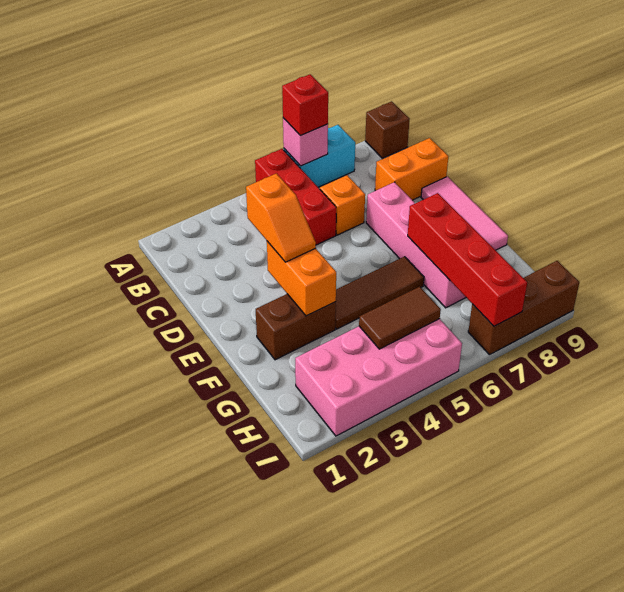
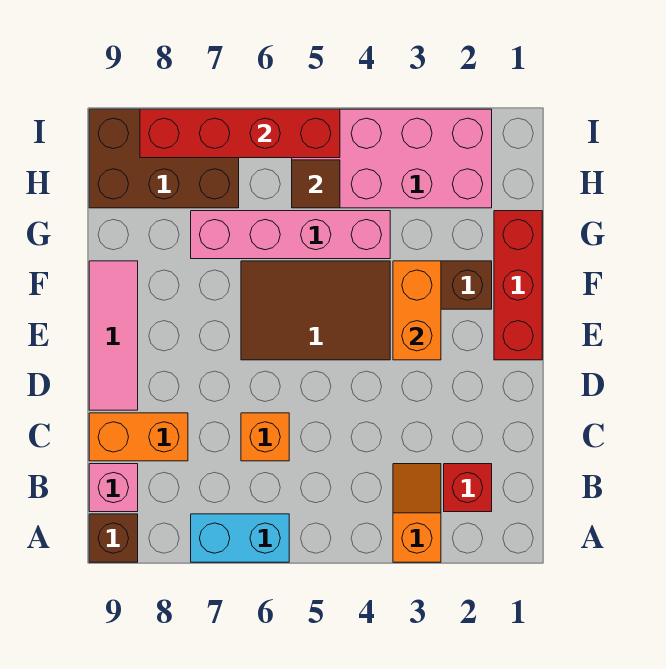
red 1x3 brick [255,149,336,245] -> red 1x3 brick moved to [494,211,542,360]
pink 1x1 brick [283,118,328,166] -> pink 1x1 brick moved to [89,464,138,512]
red 1x1 brick [282,74,328,136] -> red 1x1 brick moved to [444,464,492,512]
orange 1x2 slope [246,173,316,262] -> orange 1x2 slope moved to [393,464,441,562]
pink 1x4 brick [366,182,466,308] -> pink 1x4 brick turned to [191,211,390,259]
brown 1x3 tile [335,257,424,329] -> brown 2x3 tile [241,261,390,360]
red 1x4 brick [408,193,527,326] -> red 1x4 brick turned to [140,109,340,158]
brown 1x2 tile [359,287,441,349] -> brown 1x1 tile [292,160,340,208]
brown 1x3 brick [468,261,579,355] -> brown 2x3 brick [89,109,239,208]

